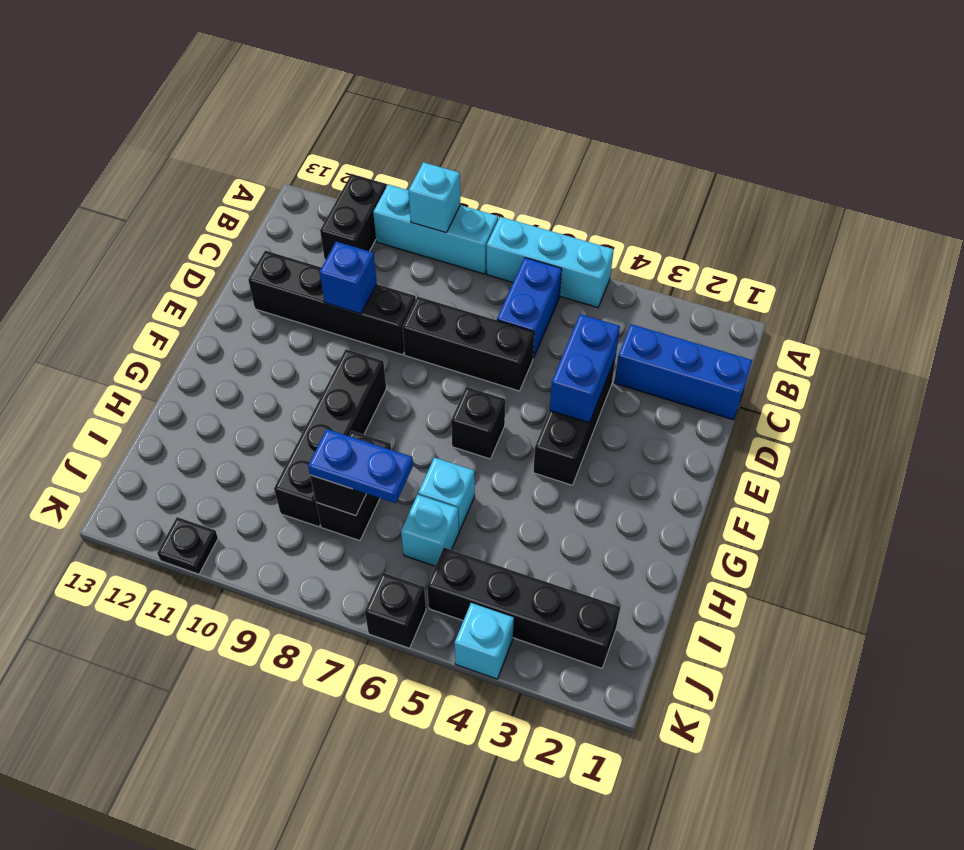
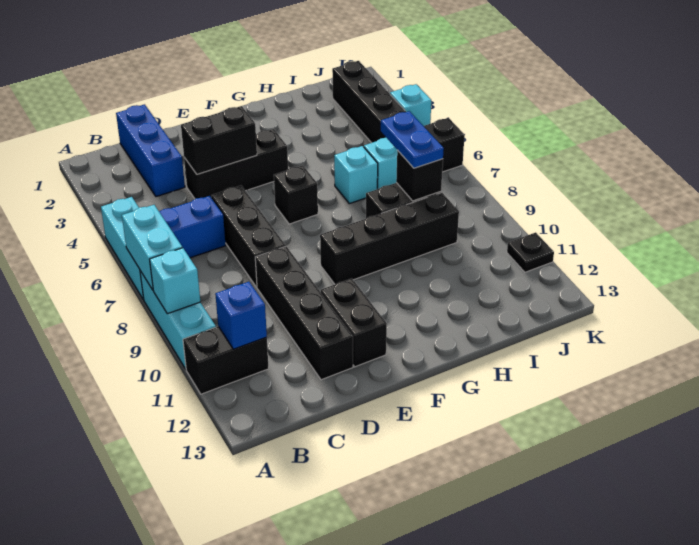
none -> cyan 1x2 brick [122,205,182,290]
blue 1x2 brick [550,314,620,423] -> black 1x2 brick [181,106,257,174]
blue 1x1 brick [320,242,377,314] -> blue 1x1 brick moved to [215,282,267,349]
none -> black 1x2 brick [321,279,387,367]

